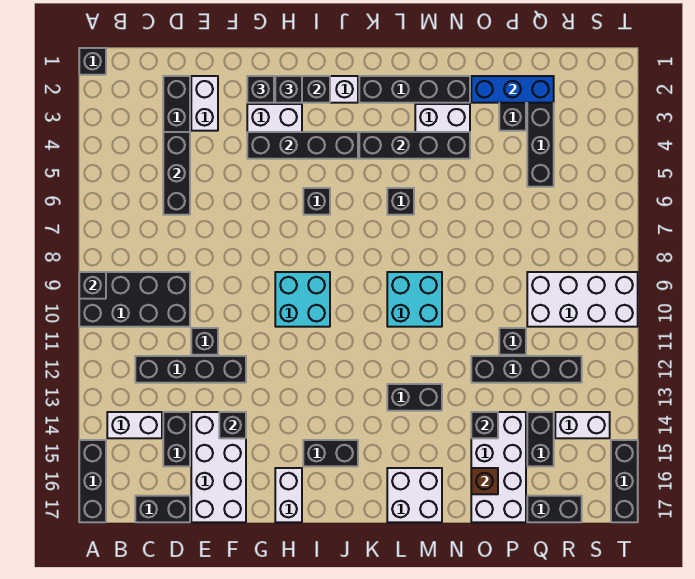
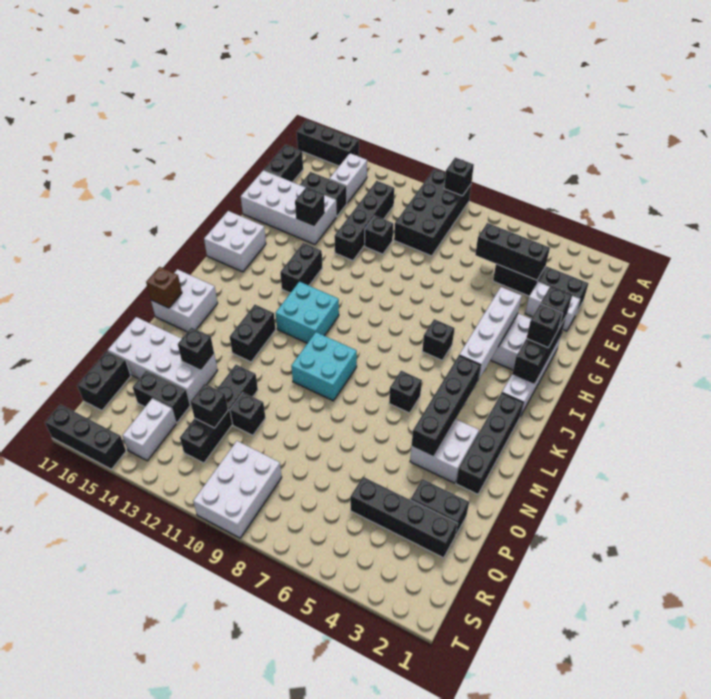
black 1x1 brick [79,48,106,75] -> black 1x1 brick moved to [190,384,228,428]
black 1x4 brick [247,132,358,159] -> white 1x4 brick [459,287,522,380]
cyan 2x2 brick [275,272,330,327] -> cyan 2x2 brick moved to [276,282,339,343]
white 1x2 brick [275,468,302,522] -> white 2x2 brick [204,211,266,272]
black 1x2 brick [303,440,358,466] -> black 1x2 brick moved to [280,243,322,293]
blue 1x3 brick [471,76,554,103] -> none
brown 1x1 brick [471,468,498,494] -> brown 1x1 brick moved to [146,267,182,308]
white 2x4 brick [527,272,638,327] -> white 2x3 brick [193,441,282,538]

